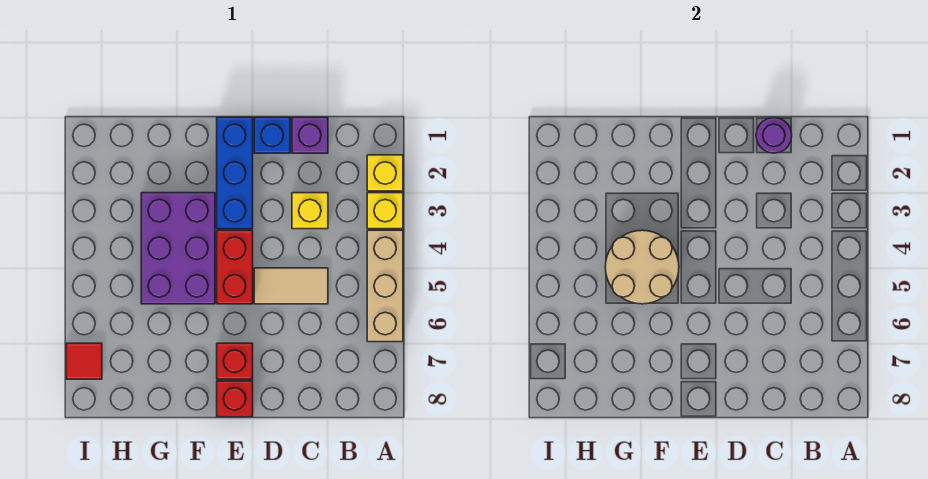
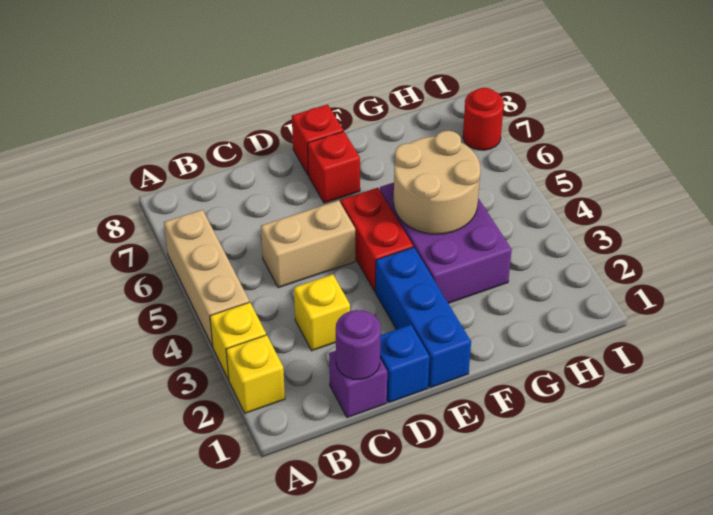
tan 1x2 tile [254,268,328,304] -> tan 1x2 brick [261,200,355,288]
red 1x1 tile [66,343,102,379] -> red 1x1 round brick [463,88,504,150]

